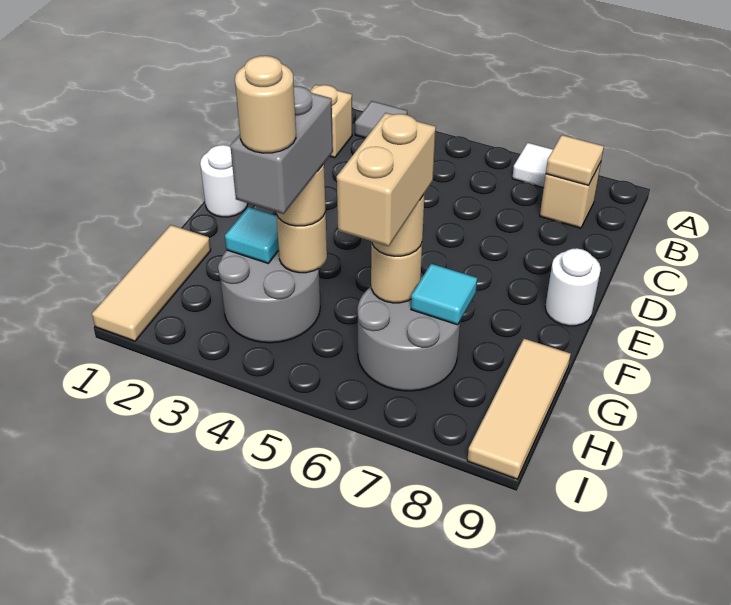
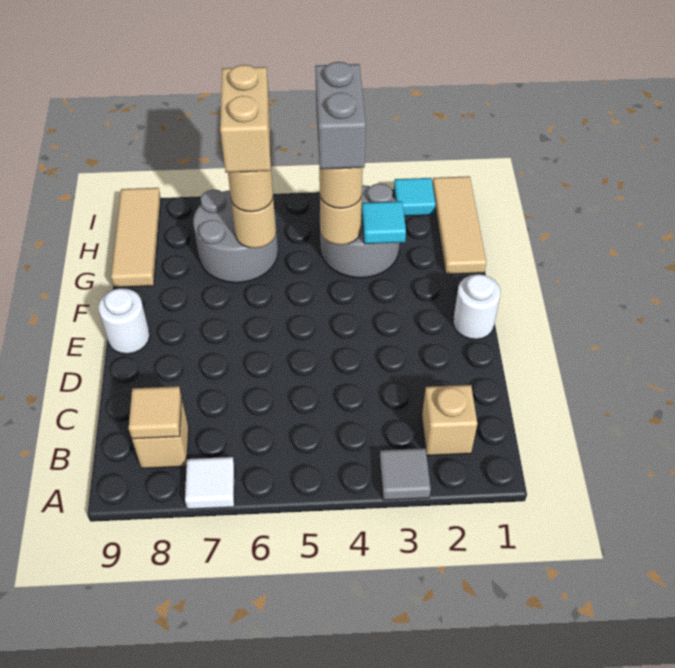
cyan 1x1 tile [411,264,477,325] -> cyan 1x1 tile moved to [394,178,435,216]
tan 1x1 round brick [235,56,296,153] -> none

